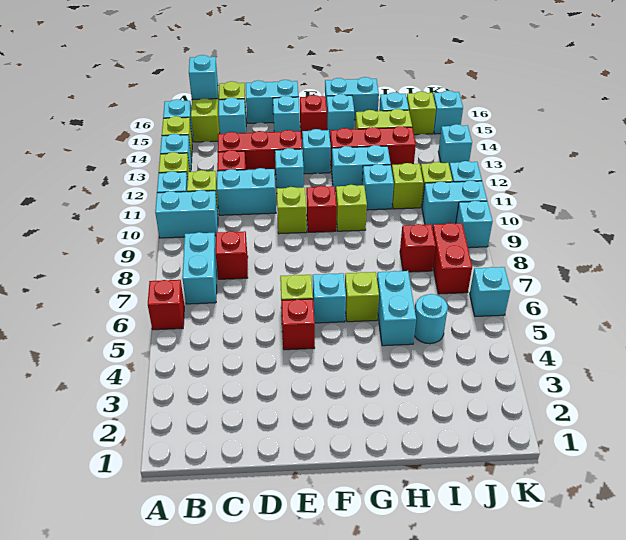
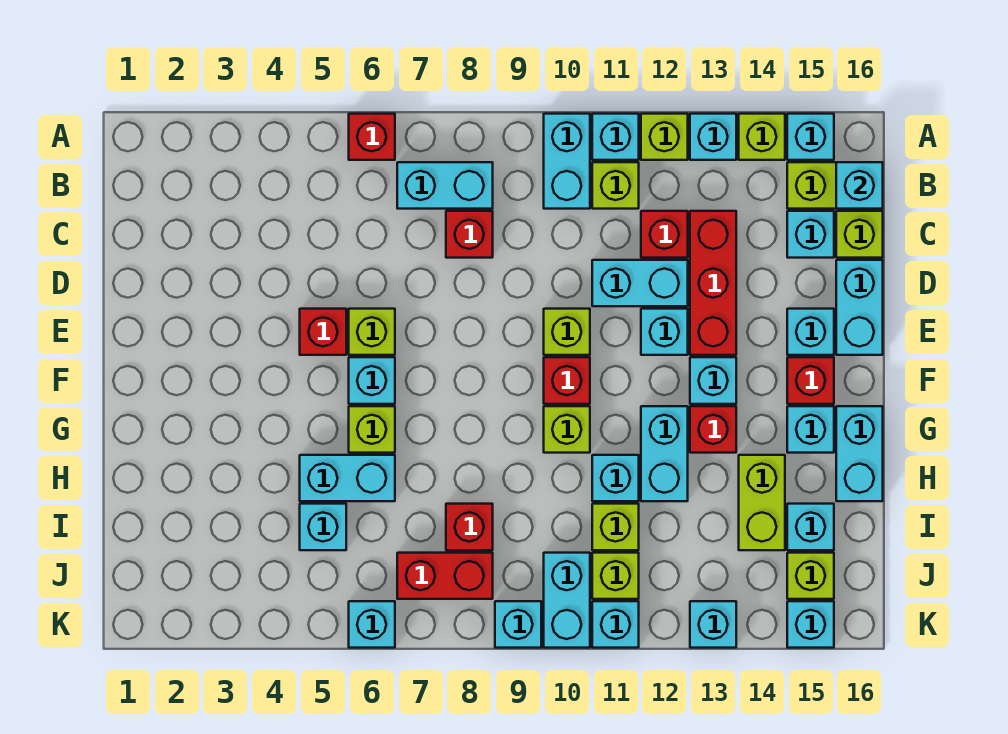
cyan 1x2 brick [217,168,276,215] -> cyan 1x2 brick turned to [592,260,688,306]
red 1x3 brick [330,126,416,172] -> red 1x1 brick [690,406,736,453]
cyan 1x1 round brick [414,294,448,344] -> cyan 1x1 brick [300,504,346,550]

